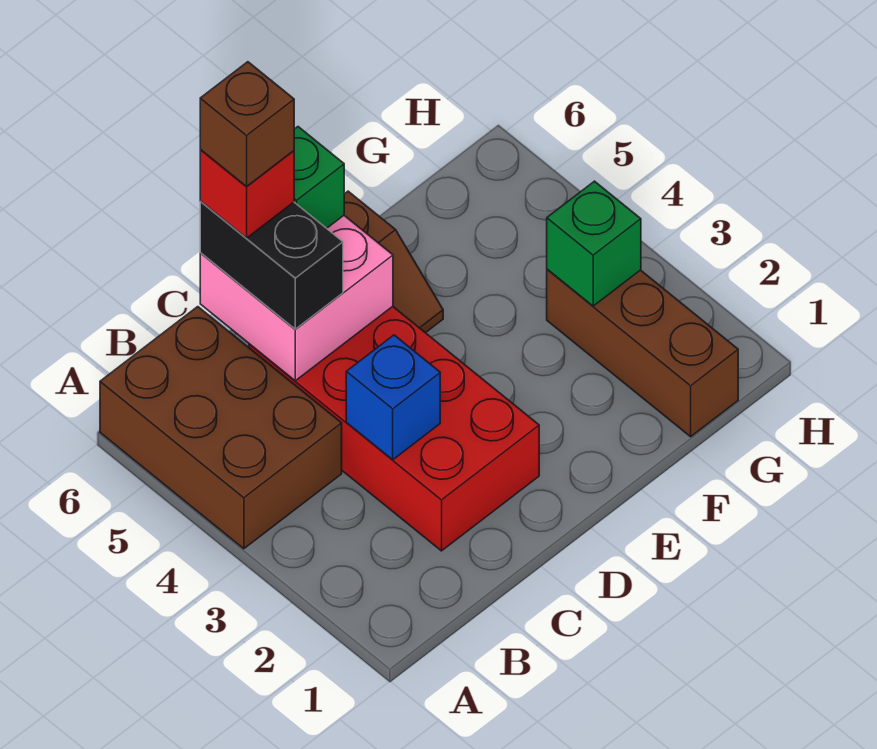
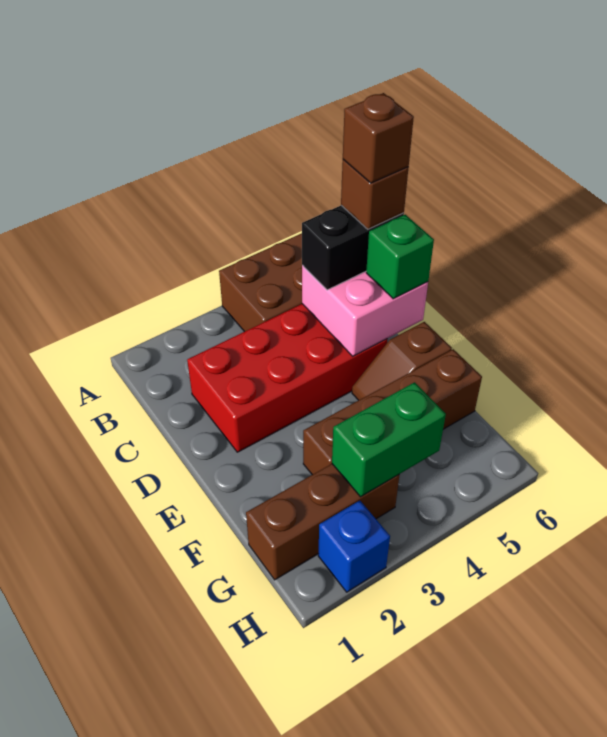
blue 1x1 brick [346,335,440,460] -> blue 1x1 brick moved to [318,501,390,592]
red 1x1 brick [200,149,294,238] -> brown 1x1 brick [341,160,409,229]
none -> brown 1x4 brick [303,349,482,475]
green 1x1 brick [547,181,641,306] -> green 1x2 brick [332,382,446,497]

